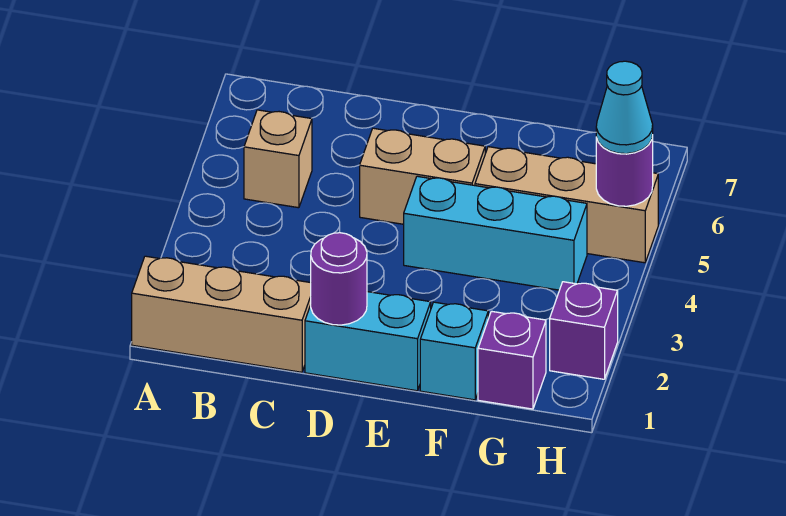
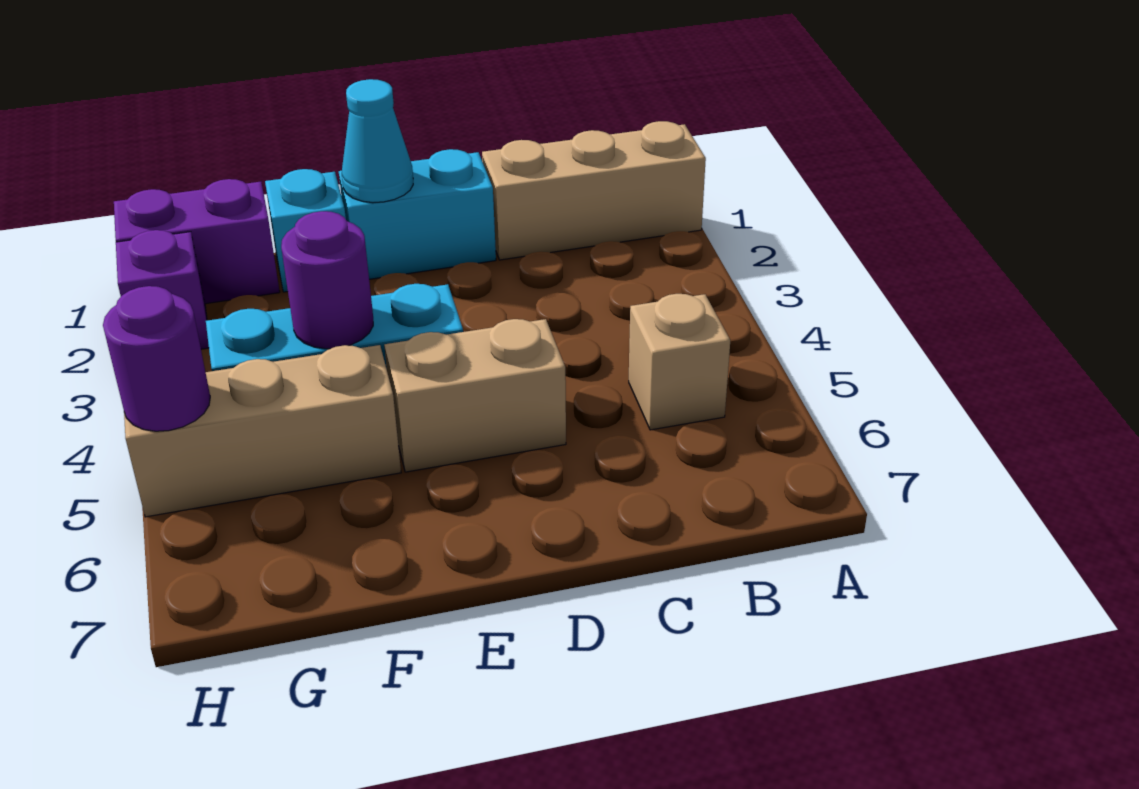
purple 1x1 round brick [311,233,367,325] -> purple 1x1 round brick moved to [281,211,373,349]
purple 1x1 brick [478,311,546,409] -> purple 1x2 brick [114,179,280,304]
cyan 1x1 cone [596,61,653,154] -> cyan 1x1 cone moved to [342,79,413,203]

